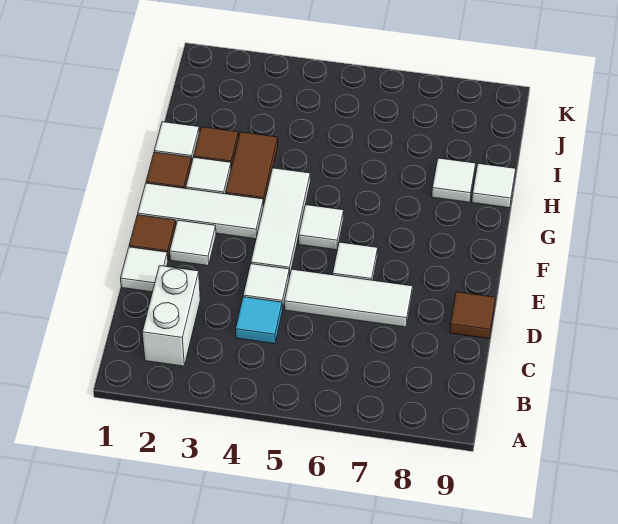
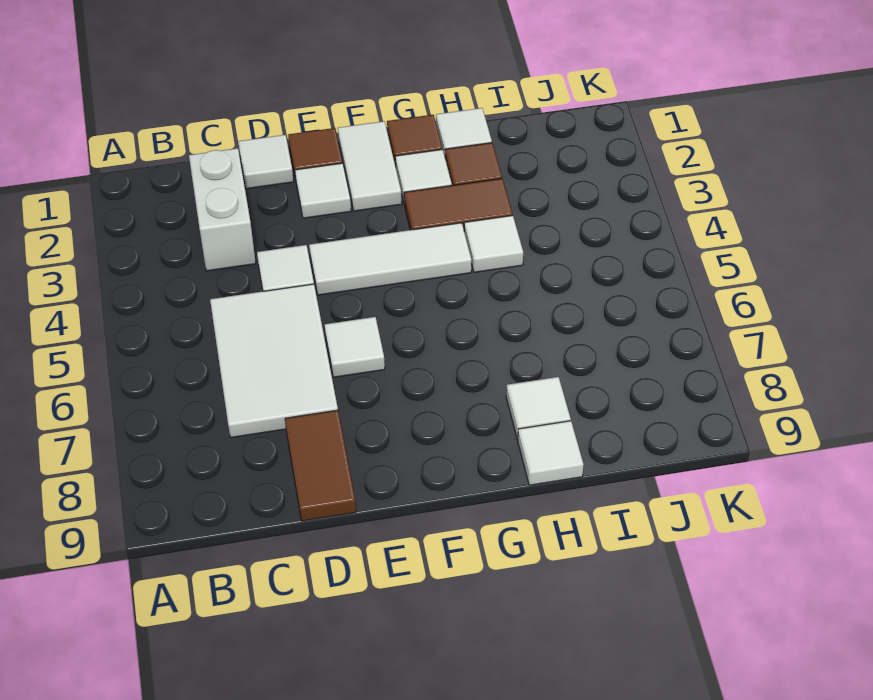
white 1x2 brick [142,266,200,366] -> white 1x2 brick turned to [189,148,256,271]
cyan 1x1 tile [236,297,282,344] -> none
white 1x3 tile [284,269,413,327] -> white 2x3 tile [210,284,338,438]
brown 1x1 tile [450,292,495,339] -> brown 1x2 tile [285,410,356,521]
white 1x3 tile [138,183,263,239] -> white 1x2 tile [338,121,402,211]
white 1x1 tile [299,205,344,250] -> white 1x1 tile moved to [464,215,523,272]

